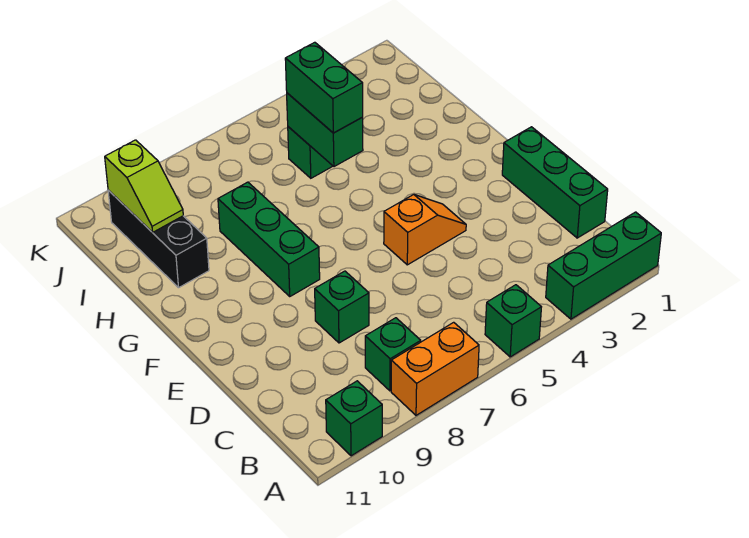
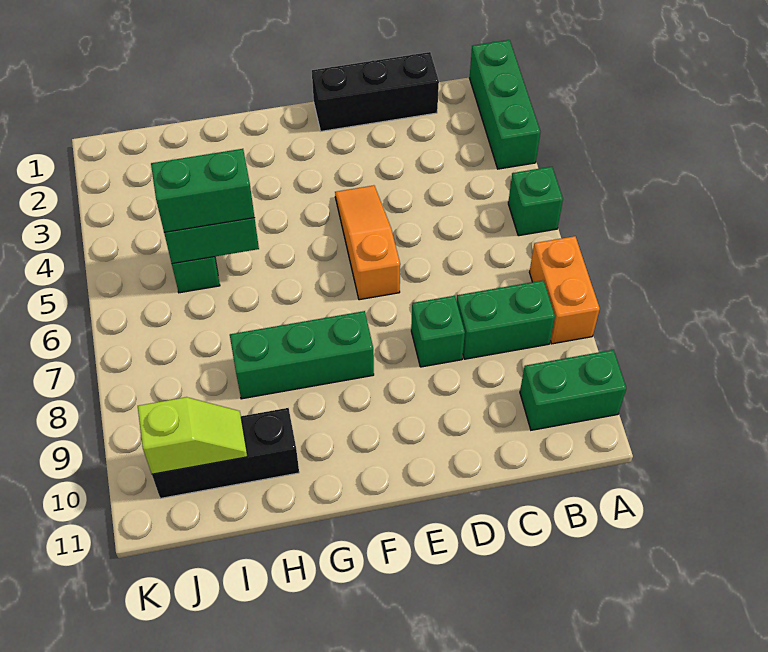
green 1x1 brick [326,381,382,456] -> green 1x2 brick [520,350,626,430]
green 1x1 brick [365,318,421,391] -> green 1x2 brick [457,280,555,359]
green 1x3 brick [502,127,608,238] -> black 1x3 brick [312,52,439,131]
orange 1x2 slope [384,195,466,265] -> orange 1x3 slope [335,185,400,300]

